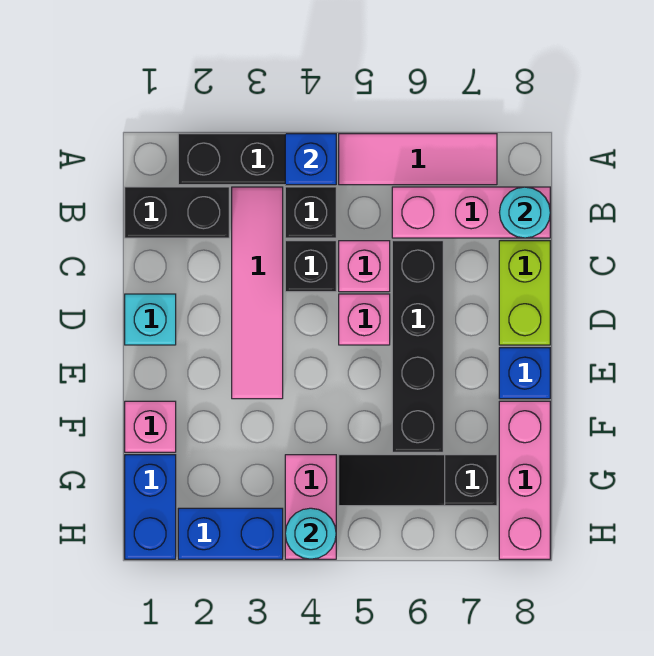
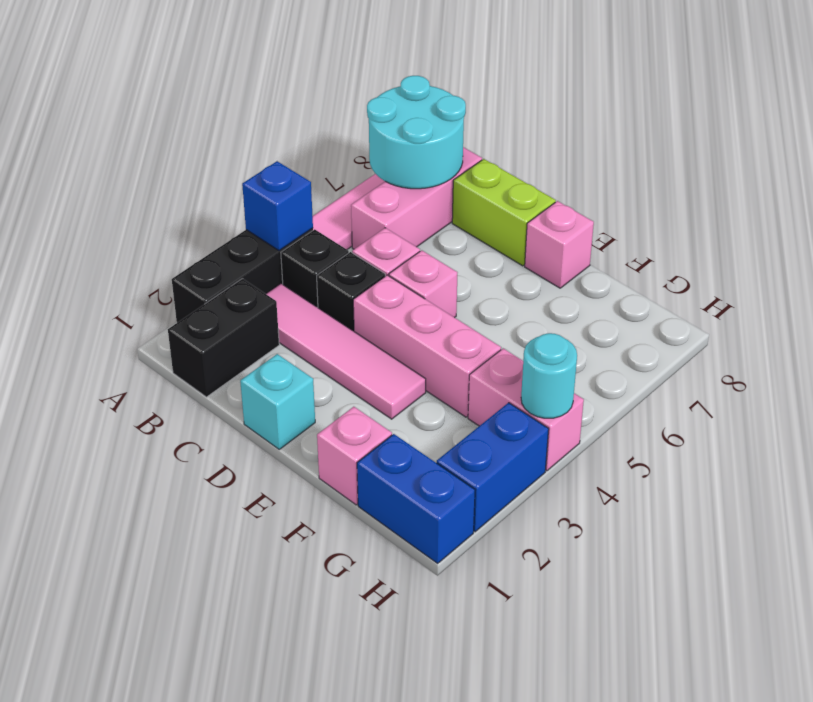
cyan 1x1 round brick [499,187,550,238] -> cyan 2x2 round brick [367,76,466,189]
black 1x4 brick [392,241,443,452] -> none
blue 1x1 brick [499,348,550,399] -> pink 1x1 brick [525,201,594,288]
pink 1x3 brick [499,401,550,559] -> pink 1x3 brick moved to [353,275,501,417]
black 1x3 slope [339,455,497,506] -> none

